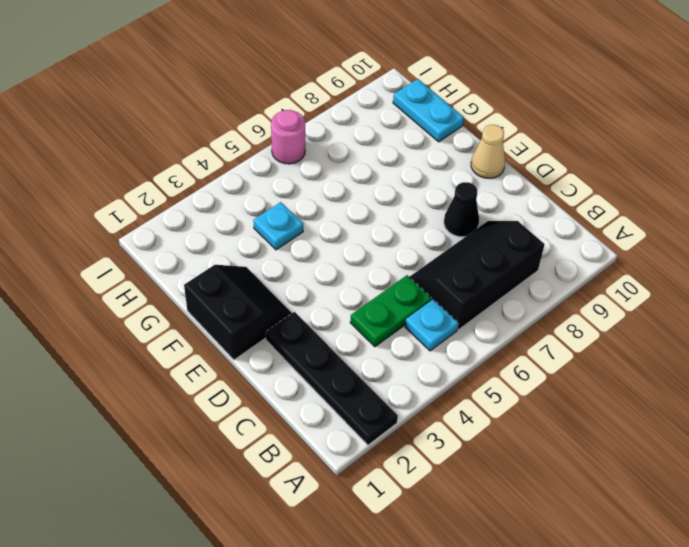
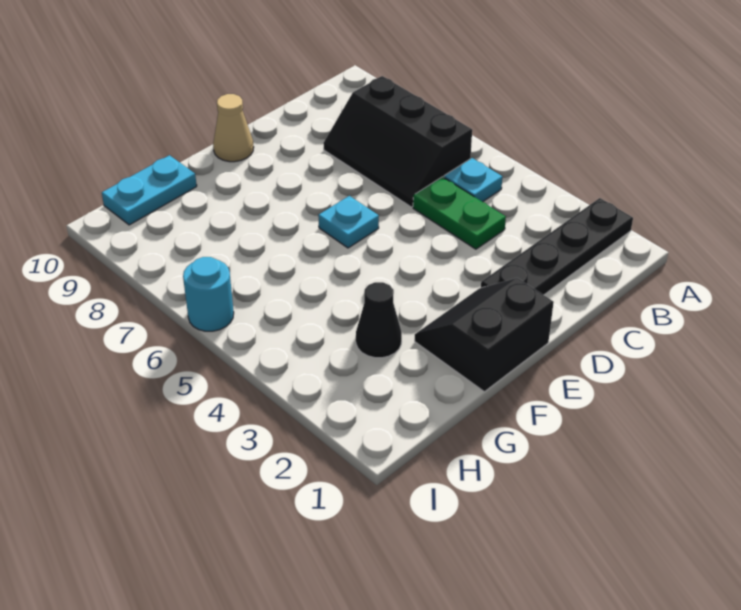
black 1x1 cone [444,182,479,237] -> black 1x1 cone moved to [356,282,402,358]
cyan 1x1 plate [253,202,303,250] -> cyan 1x1 plate moved to [318,196,379,248]
pink 1x1 round brick [271,110,305,164] -> cyan 1x1 round brick [183,257,234,331]

